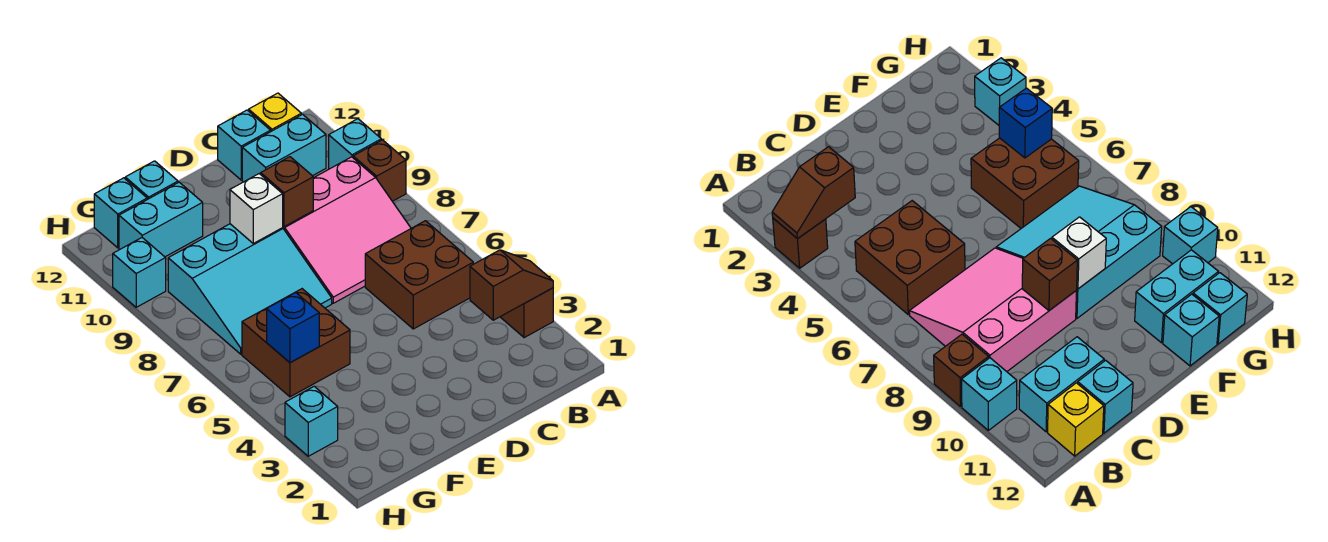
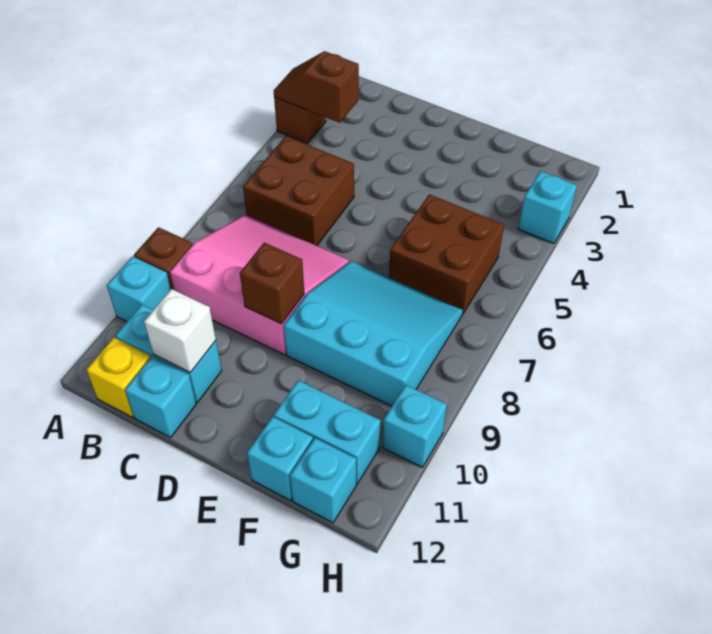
white 1x1 brick [230,174,283,243] -> white 1x1 brick moved to [144,289,216,373]
blue 1x1 brick [267,293,319,363] -> none

